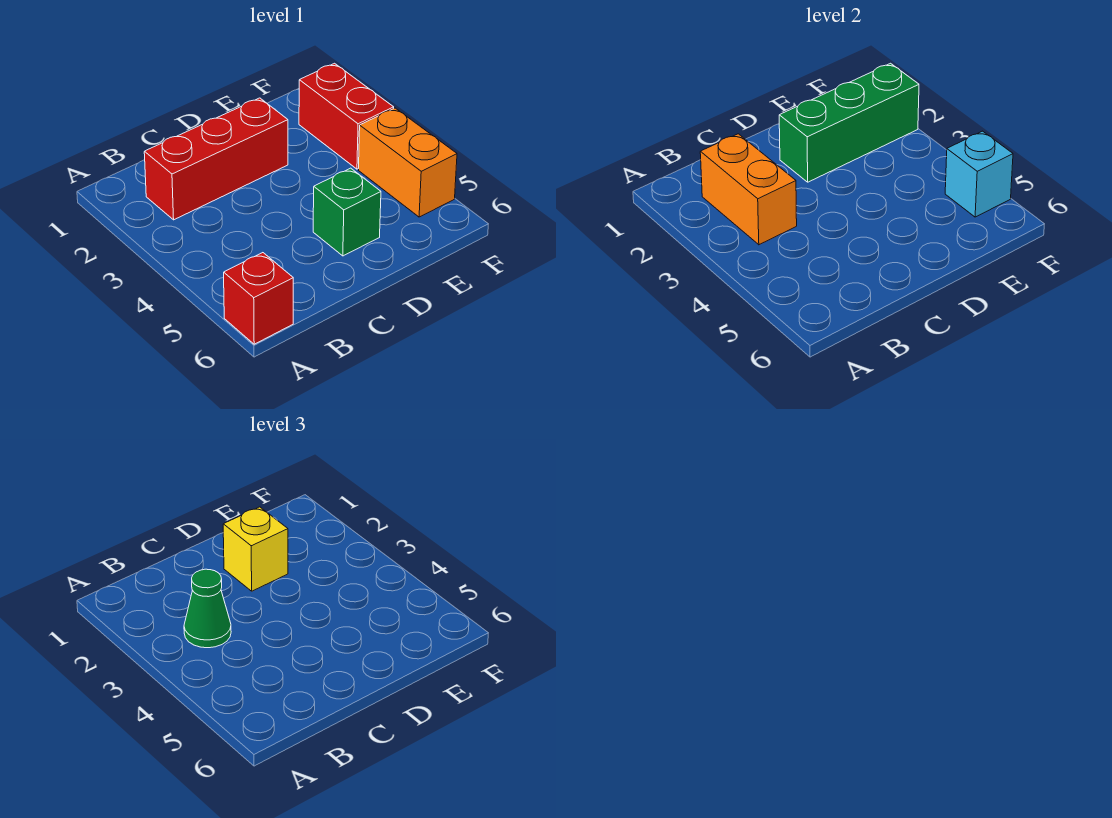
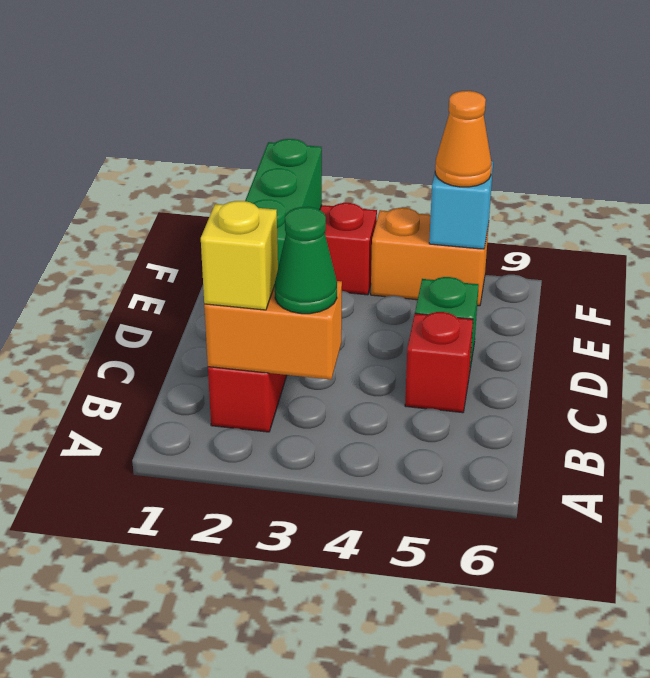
red 1x1 brick [224,253,293,344] -> red 1x1 brick moved to [405,312,473,413]
yellow 1x1 brick [223,507,288,591] -> yellow 1x1 brick moved to [201,201,278,310]
none -> orange 1x1 cone [435,91,492,187]

